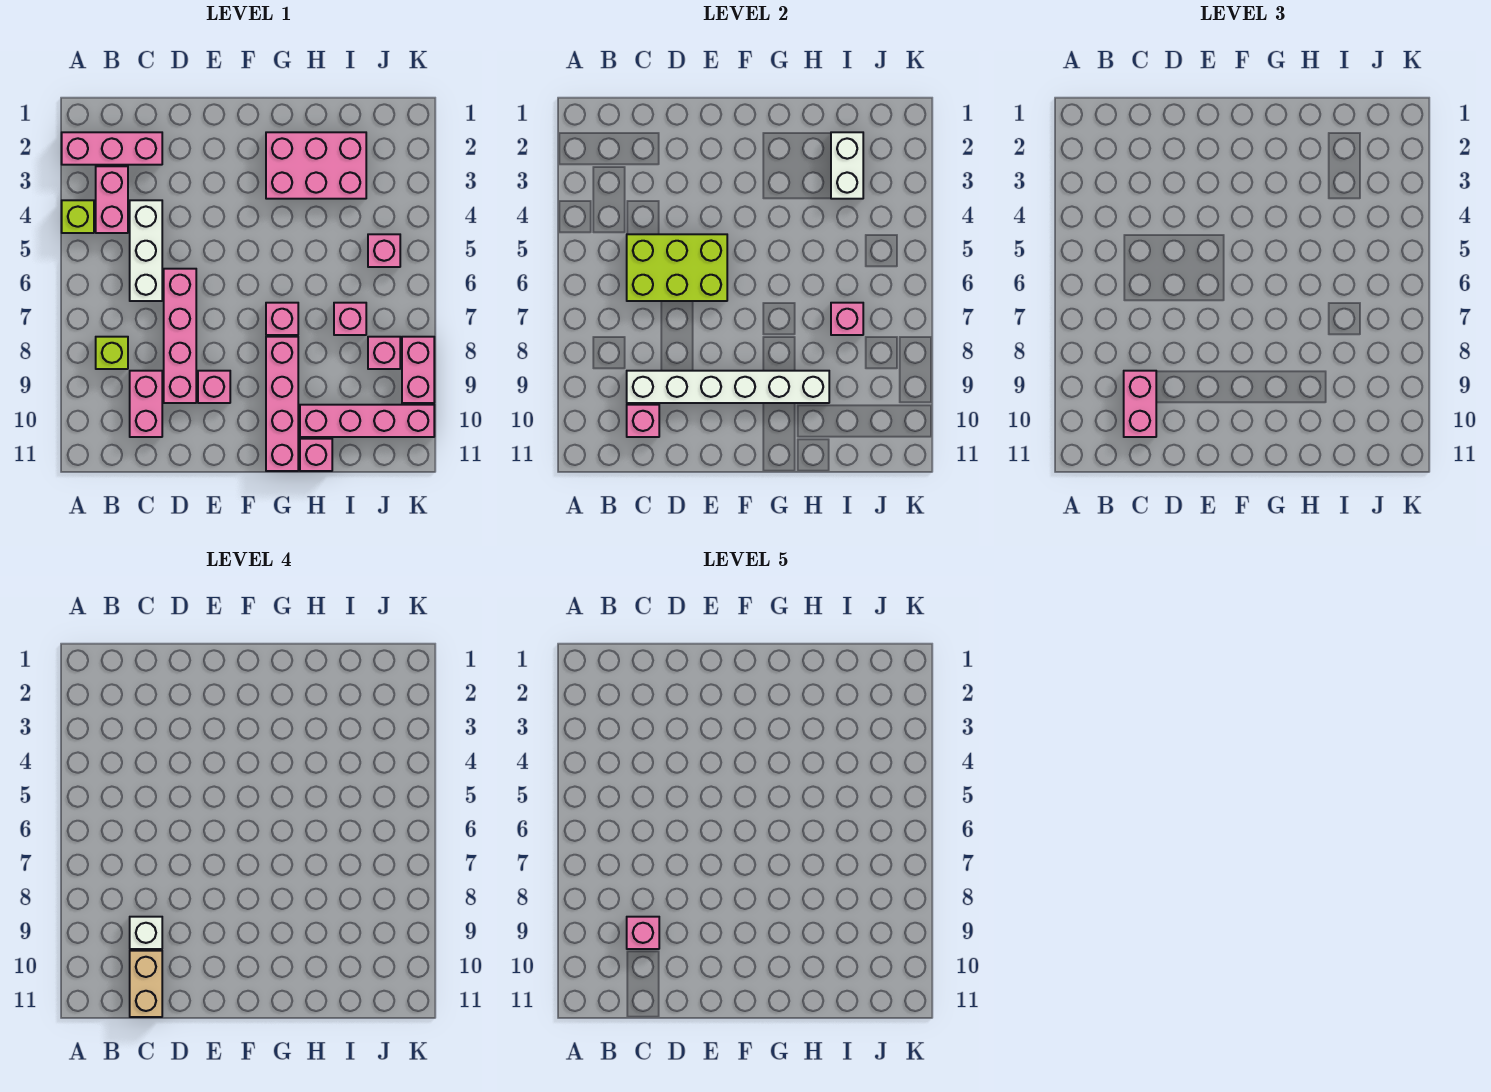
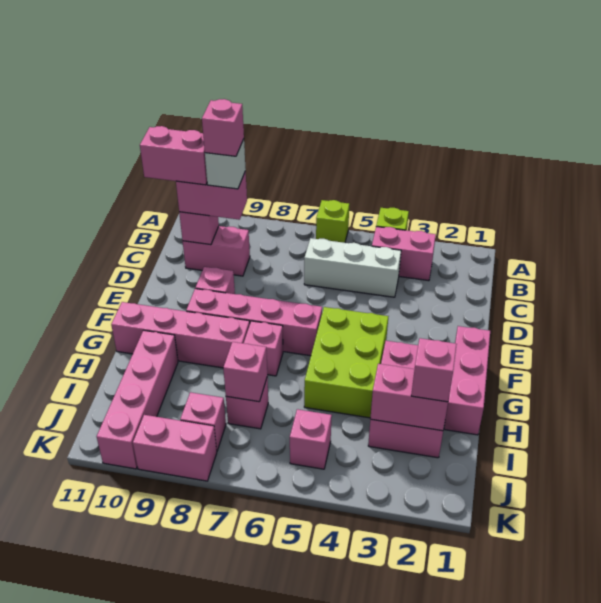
pink 1x3 brick [62,132,162,165] -> pink 1x3 brick moved to [444,326,490,435]
lime 1x1 brick [96,337,128,369] -> lime 1x1 brick moved to [316,200,349,243]
lime 2x3 brick [627,234,727,301] -> lime 2x3 brick moved to [304,307,388,418]
white 1x6 brick [627,371,829,403] -> none
tan 1x2 brick [130,951,162,1017] -> pink 1x2 brick [140,126,207,185]
pink 1x4 brick [164,269,196,403] -> pink 1x4 brick moved to [186,289,322,356]
pink 1x1 brick [300,439,332,471] -> pink 1x1 brick moved to [411,338,457,402]
white 1x2 brick [831,132,863,199] -> pink 1x2 brick [370,364,448,431]

